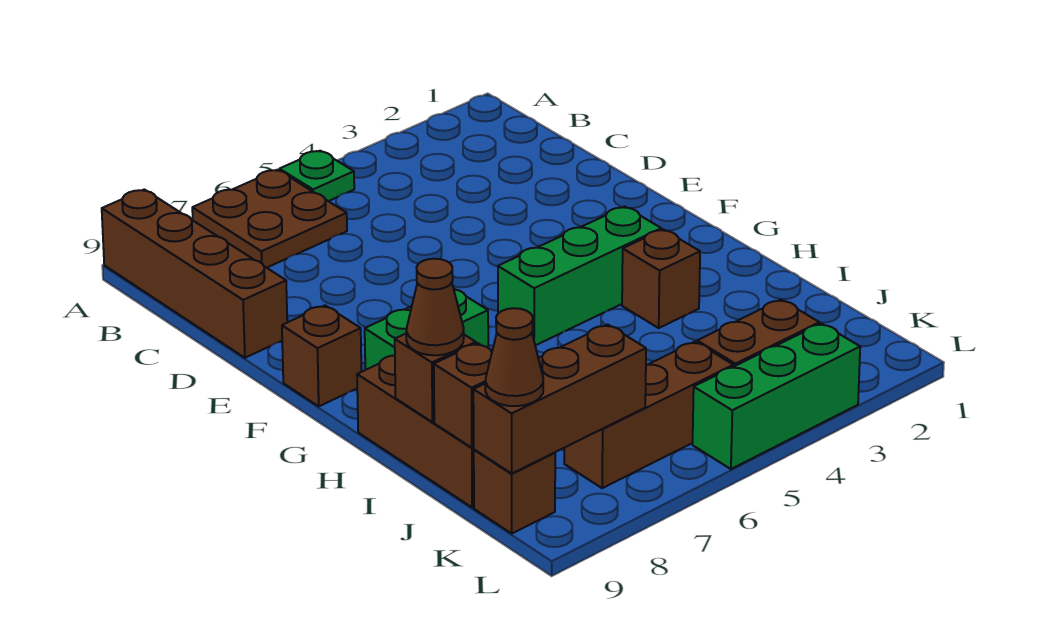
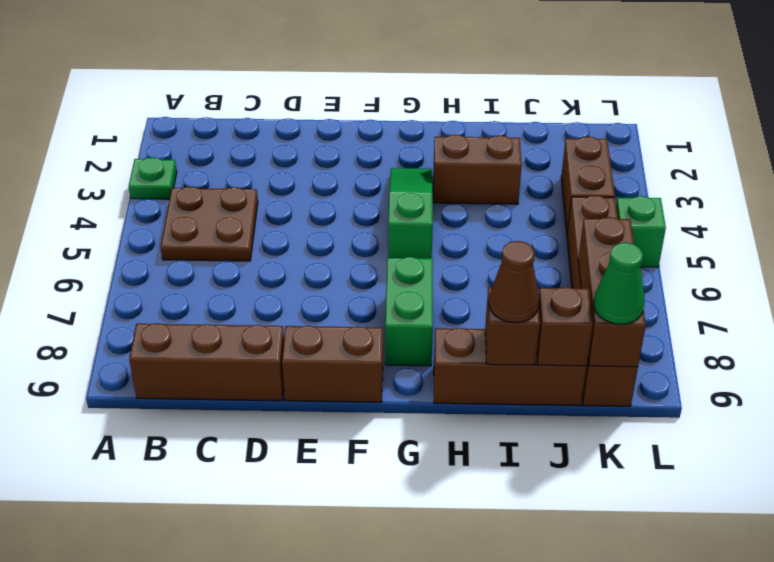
green 1x1 plate [279,151,354,201] -> green 1x1 plate moved to [129,157,177,199]
brown 2x2 plate [192,170,347,268] -> brown 2x2 plate moved to [161,187,258,261]
brown 1x4 brick [102,189,287,358] -> brown 1x3 brick [129,323,284,401]
brown 1x1 brick [282,305,361,406] -> brown 1x2 brick [282,326,383,402]
green 1x3 brick [498,207,661,345] -> green 1x3 slope [388,168,433,258]
brown 1x1 brick [622,229,700,328] -> brown 1x2 brick [433,135,522,204]
brown 1x1 cone [485,308,543,406] -> green 1x1 cone [593,243,645,324]
green 1x3 brick [693,323,860,469] -> green 1x1 brick [616,196,666,267]

